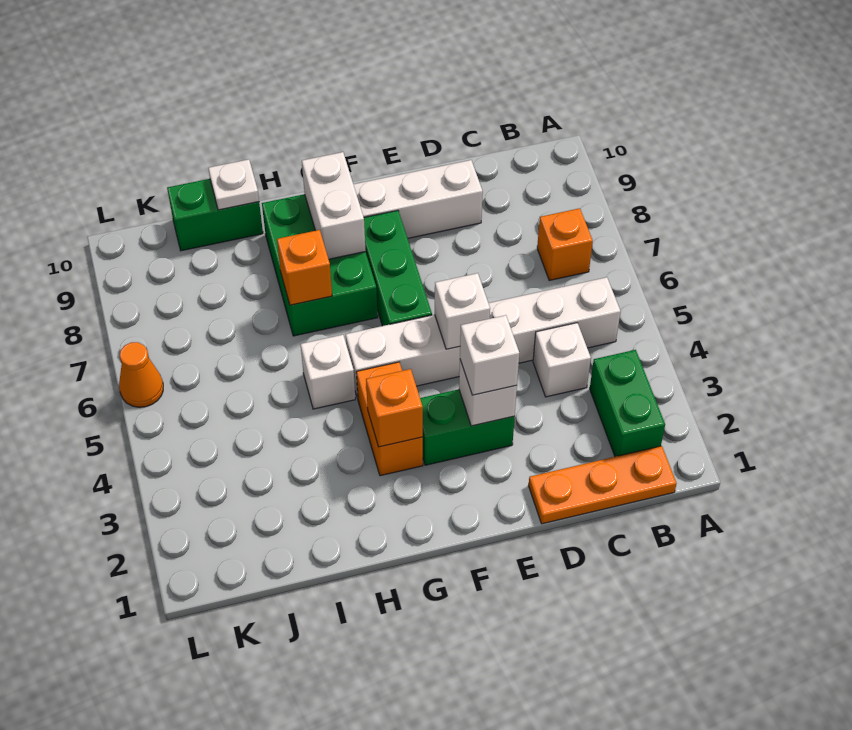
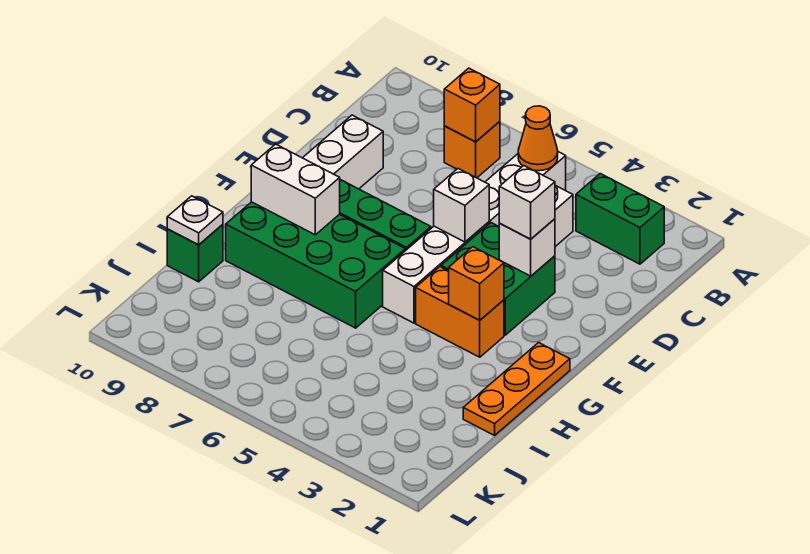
orange 1x3 plate [528,446,677,524] -> orange 1x3 plate moved to [463,343,570,435]
green 1x2 brick [420,389,515,465] -> green 2x2 brick [441,223,555,335]
green 2x3 brick [262,194,378,336] -> green 2x4 brick [226,202,405,328]
white 1x1 brick [301,335,355,409] -> none
orange 1x1 brick [277,230,332,305] -> orange 1x1 brick moved to [444,68,500,142]
green 1x2 brick [167,179,263,251] -> green 1x1 brick [167,224,223,282]
orange 1x1 cone [119,342,163,407] -> orange 1x1 cone moved to [518,106,558,171]

